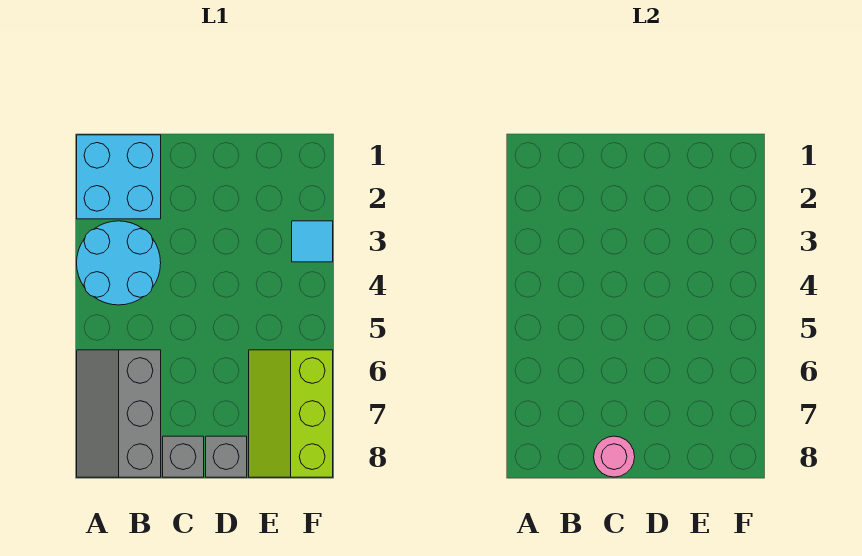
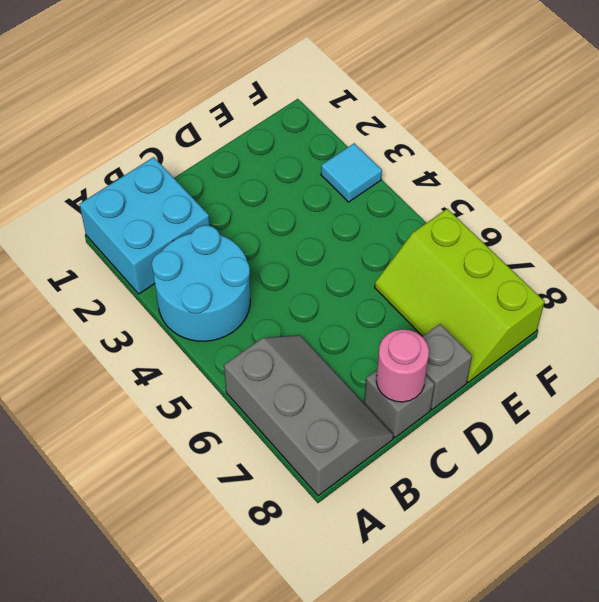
grey 2x3 slope [77,350,161,477] -> grey 2x3 slope turned to [224,335,393,496]

